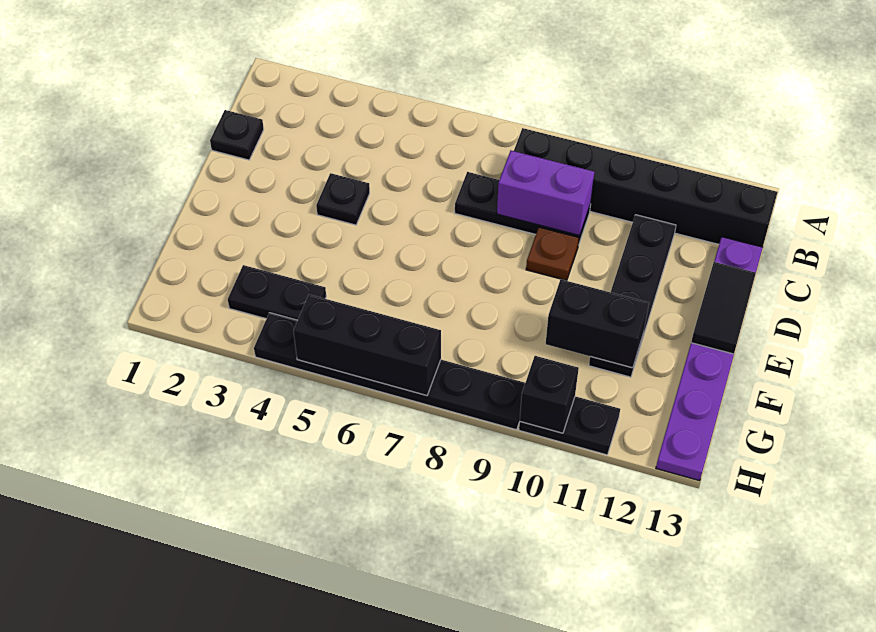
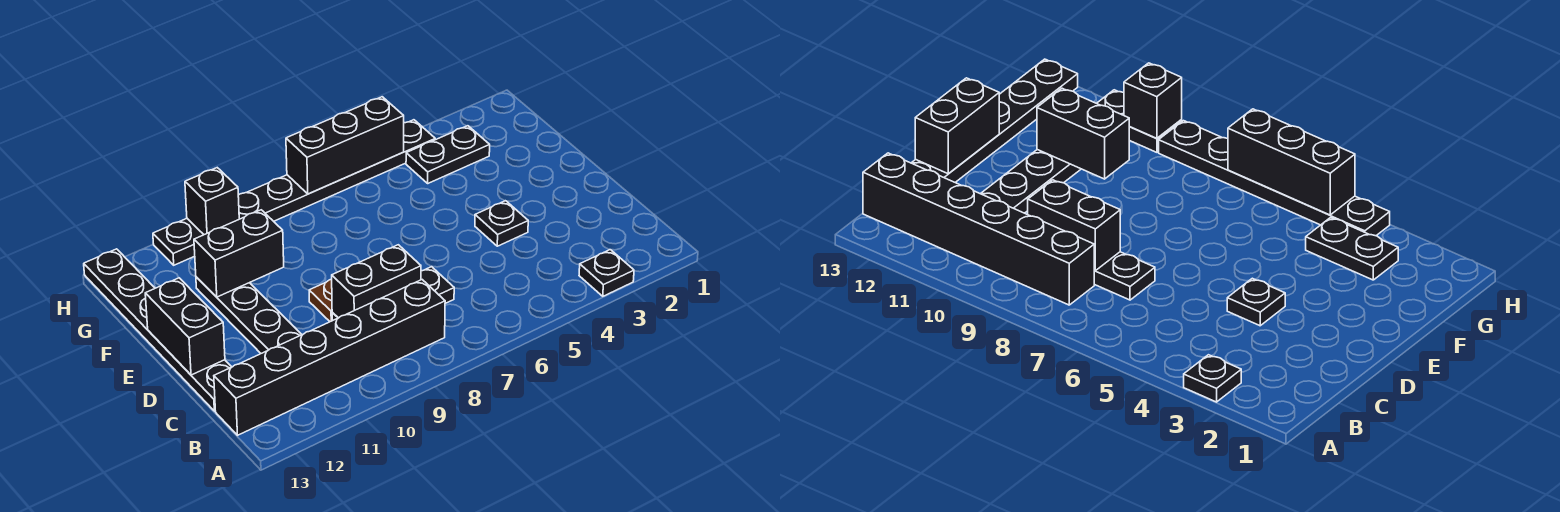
black 1x1 plate [210,110,264,160] -> black 1x1 plate moved to [579,250,634,296]
purple 1x2 brick [497,151,594,235] -> black 1x2 brick [332,245,421,318]
purple 1x6 plate [656,237,763,481] -> black 1x6 plate [84,249,231,411]
black 1x2 tile [691,262,756,354] -> black 1x2 brick [145,278,225,375]

